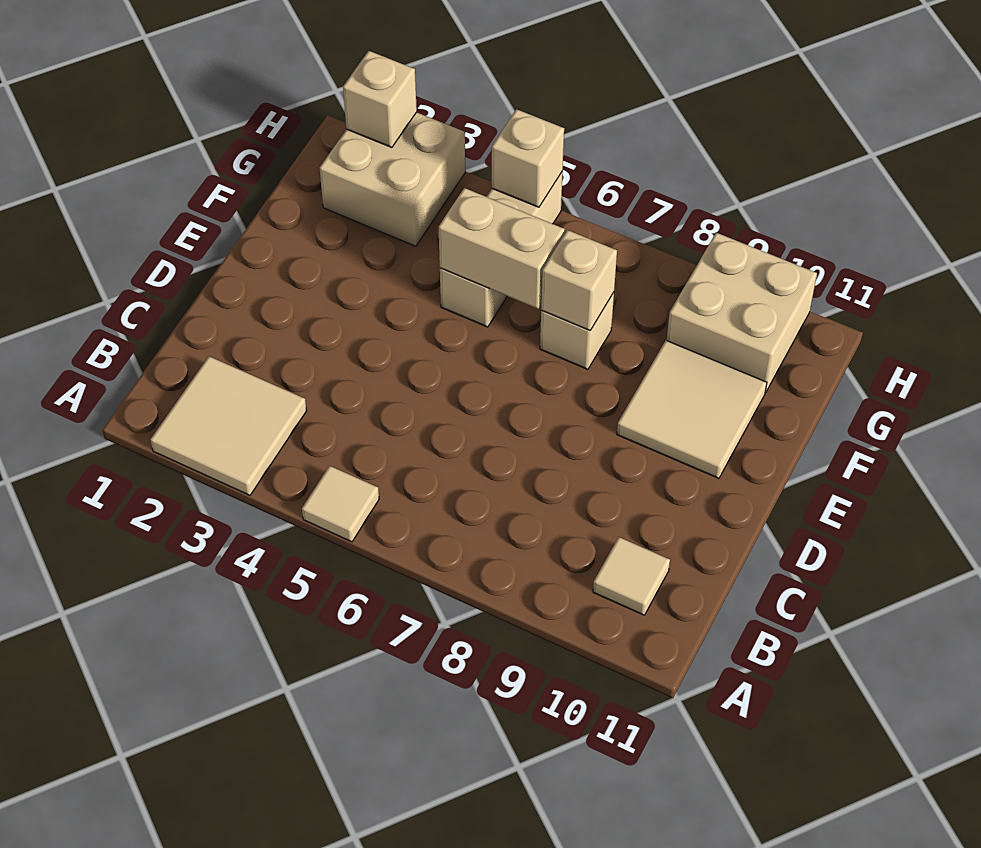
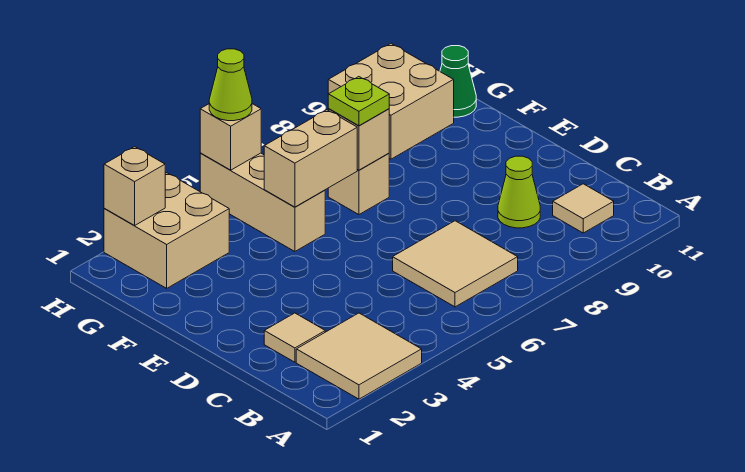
tan 1x1 tile [302,466,379,542] -> tan 1x1 tile moved to [264,313,325,362]
none -> lime 1x1 cone [498,156,540,228]
tan 2x2 tile [617,340,767,478] -> tan 2x2 tile moved to [393,221,518,307]
none -> lime 1x1 plate [328,77,389,126]
none -> green 1x1 cone [440,46,476,117]
none -> lime 1x1 cone [209,49,252,121]

